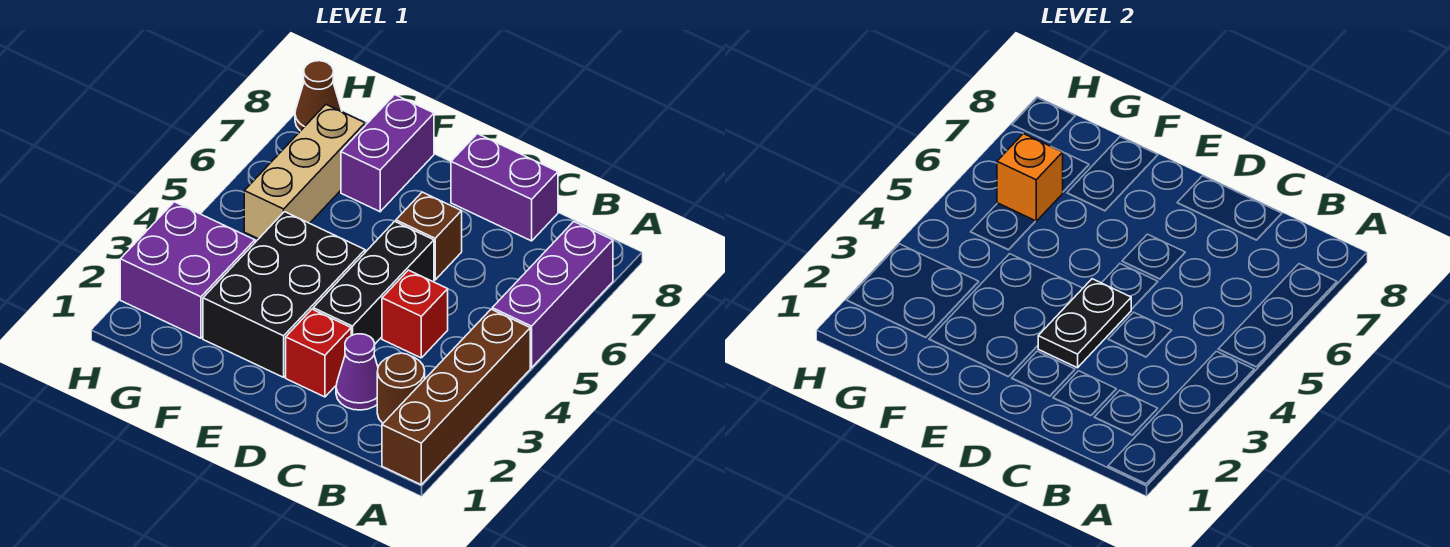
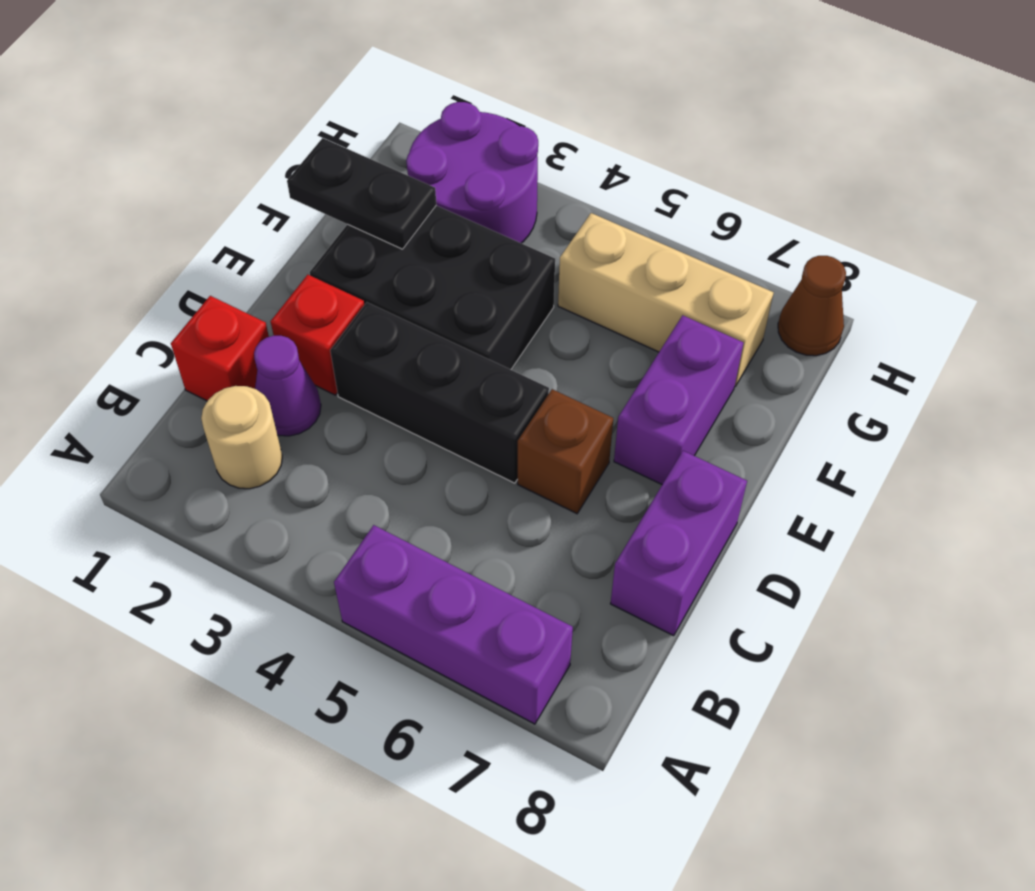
brown 1x4 brick [382,309,530,485] -> none
brown 1x1 round brick [377,353,425,423] -> tan 1x1 round brick [201,386,282,489]
red 1x1 brick [382,270,448,358] -> red 1x1 brick moved to [171,296,269,401]
black 1x2 plate [1038,279,1131,368] -> black 1x2 plate moved to [287,138,436,249]
purple 1x2 brick [341,95,434,212] -> purple 1x2 brick turned to [614,315,743,484]
purple 2x2 brick [120,202,255,338] -> purple 2x2 round brick [406,102,538,243]
orange 1x1 brick [997,134,1063,221] -> none

